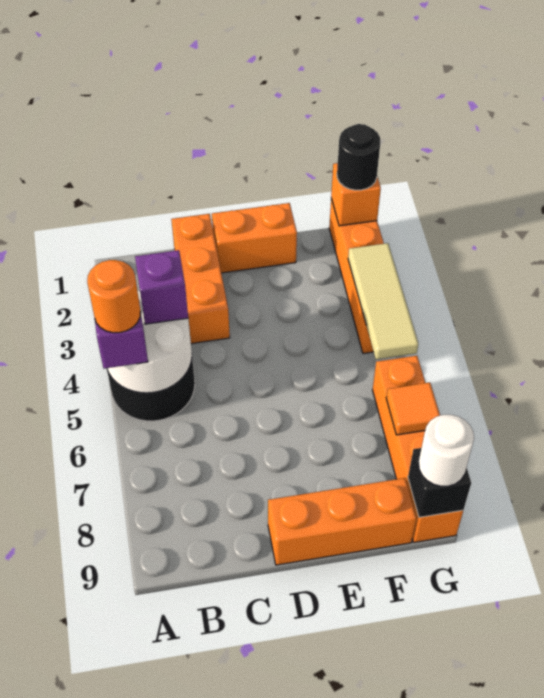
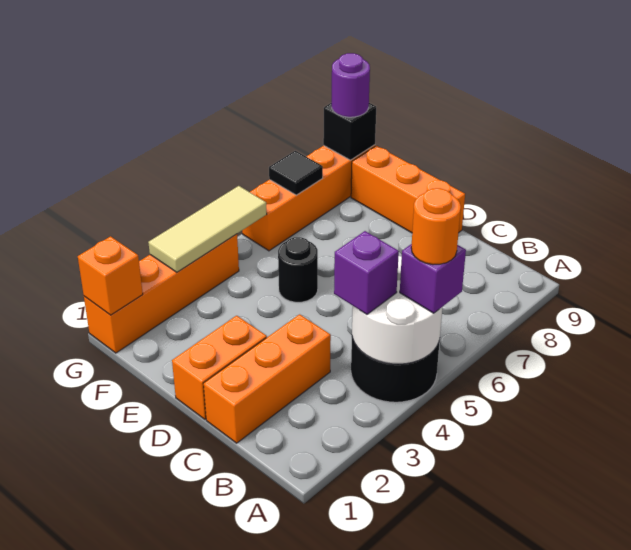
orange 1x2 brick [212,203,297,273] -> orange 1x2 brick turned to [172,316,267,419]
black 1x1 round brick [337,124,380,190] -> black 1x1 round brick moved to [278,237,318,302]
orange 1x1 tile [386,382,440,435] -> black 1x1 tile [269,151,323,195]
white 1x1 round brick [419,415,474,486] -> purple 1x1 round brick [332,53,370,117]

